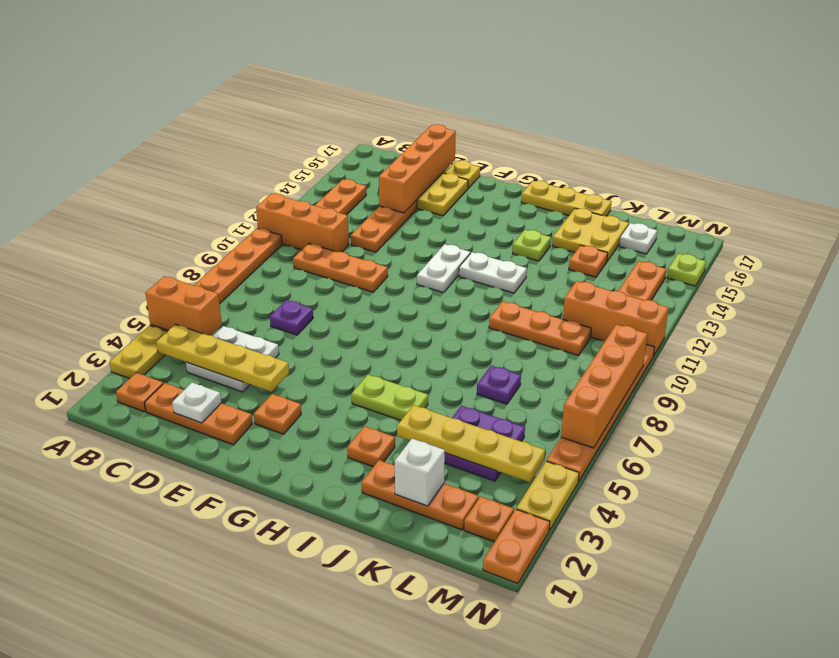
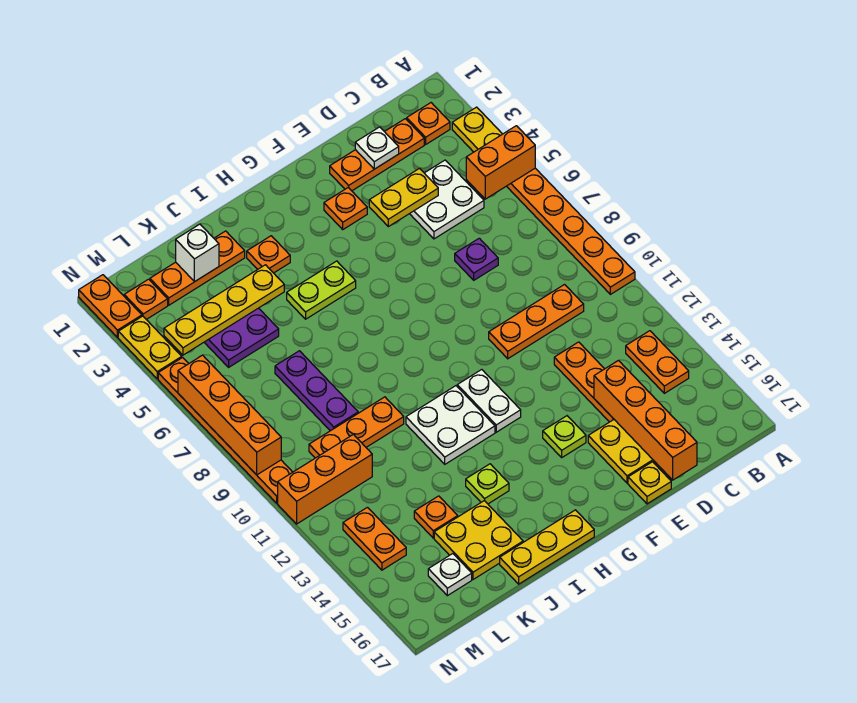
orange 1x3 brick [256,194,349,252] -> none
yellow 1x4 plate [156,324,289,392] -> yellow 1x2 plate [369,169,438,227]
white 1x2 plate [459,252,527,293] -> white 2x2 plate [406,386,495,464]
purple 1x1 plate [477,365,521,404] -> purple 1x3 plate [275,351,358,431]
lime 1x1 plate [667,254,706,286] -> lime 1x1 plate moved to [543,416,586,457]

